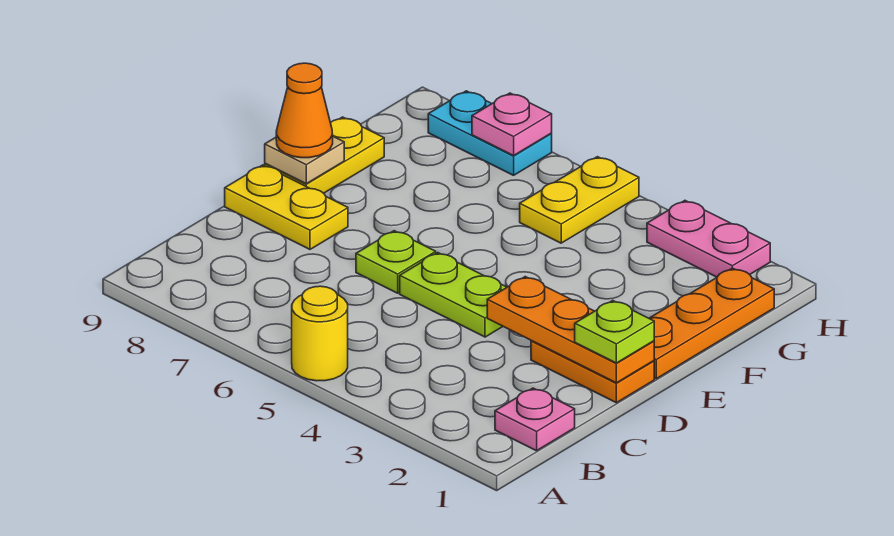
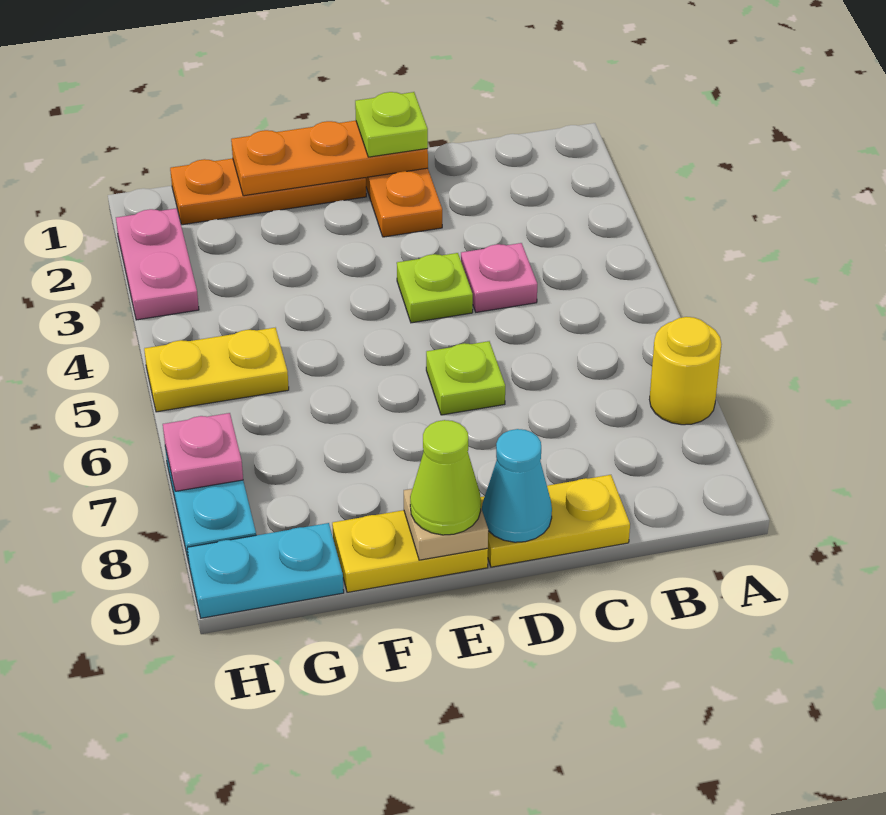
yellow 1x1 round brick [292,286,348,381] -> yellow 1x1 round brick moved to [650,317,721,425]
pink 1x1 plate [495,388,575,451] -> pink 1x1 plate moved to [461,243,537,312]
orange 1x3 plate [487,277,654,383] -> orange 1x3 plate turned to [231,121,428,196]
lime 1x2 plate [400,253,507,337] -> lime 1x1 plate [397,253,473,323]
yellow 1x2 plate [225,165,348,249] -> yellow 1x2 plate turned to [480,475,630,567]
none -> cyan 1x1 cone [482,429,552,542]
orange 1x1 cone [276,63,333,158] -> lime 1x1 cone [410,420,481,535]
none -> cyan 1x2 plate [187,523,344,618]

